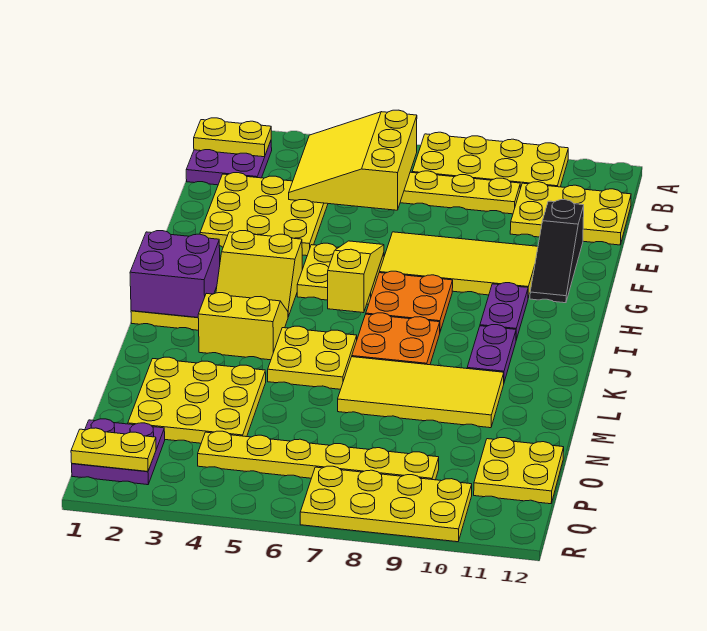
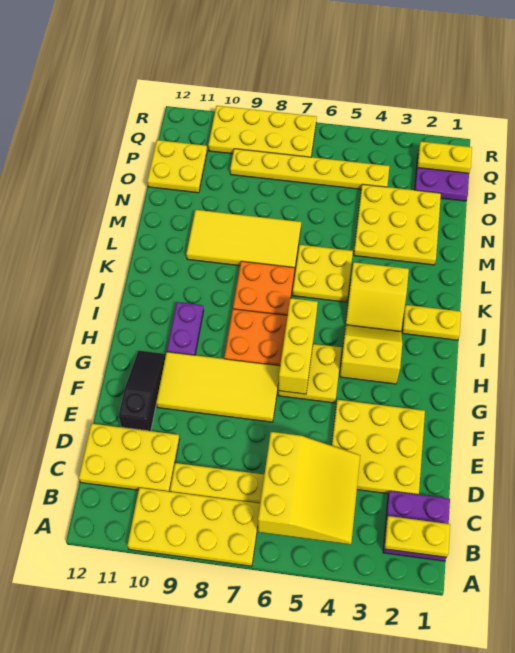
yellow 1x3 slope [328,241,384,313] -> yellow 1x3 brick [278,298,318,394]
purple 2x2 brick [130,231,220,317] -> none
purple 1x2 plate [467,325,516,382] -> none

